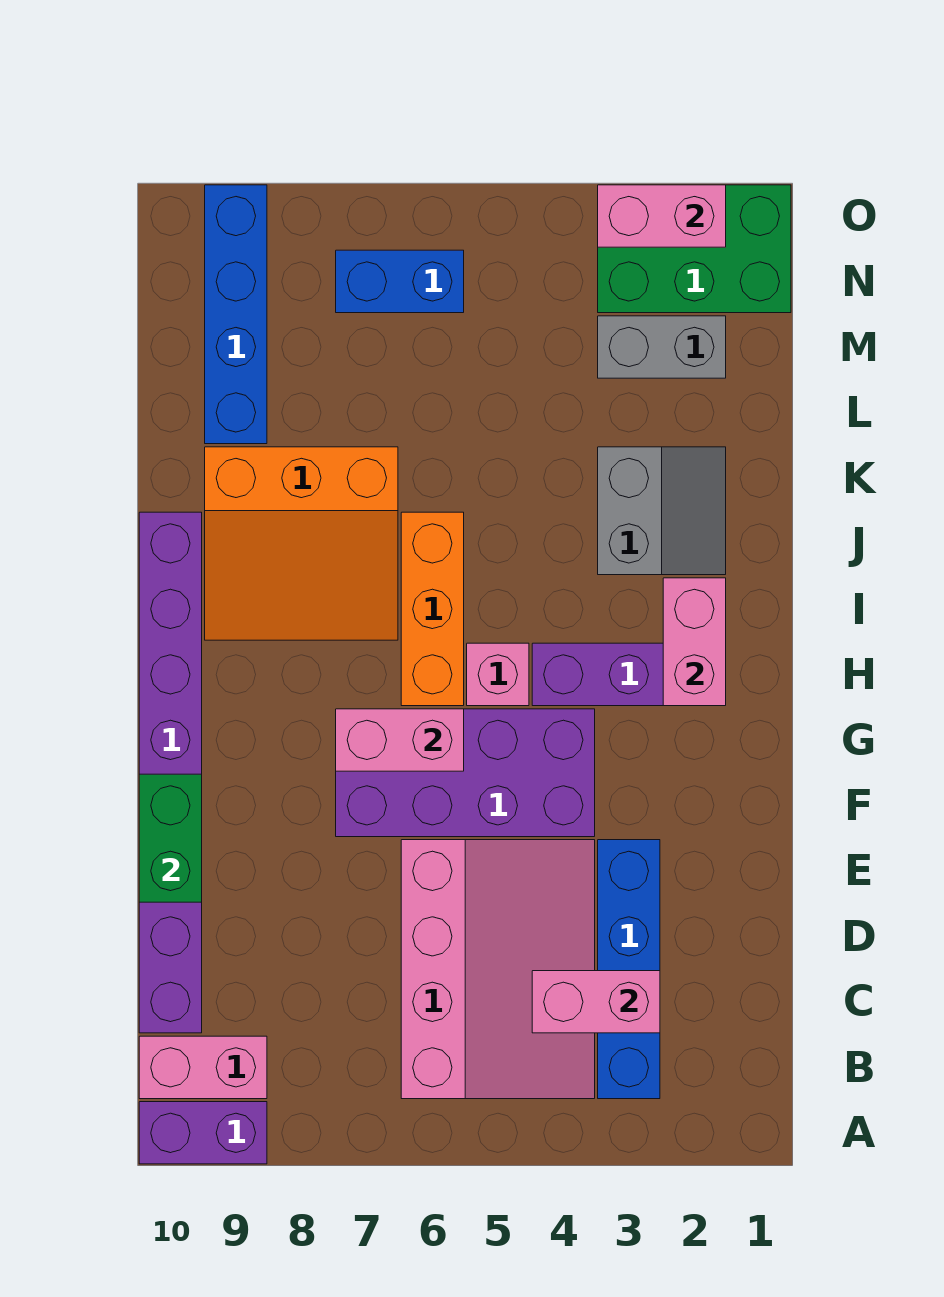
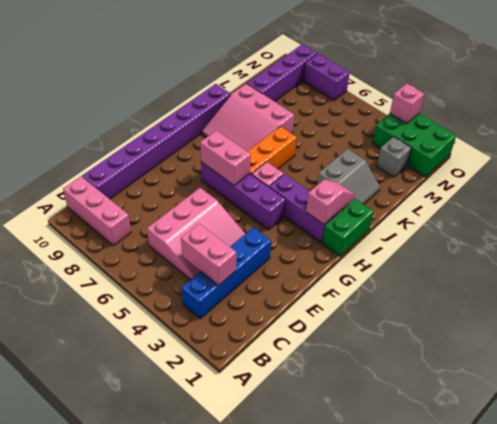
purple 1x2 brick [139,1102,267,1164] -> purple 1x2 brick moved to [303,54,350,100]
pink 3x4 slope [401,840,595,1099] -> pink 3x3 slope [147,188,245,280]
pink 1x2 brick [139,1036,267,1099] -> pink 1x3 brick [63,176,131,246]
green 1x2 brick [139,774,202,902] -> green 1x2 brick moved to [322,199,374,256]
purple 2x4 brick [336,709,595,837] -> purple 1x4 brick [201,162,286,230]
pink 1x2 brick [663,578,726,706] -> pink 1x2 slope [306,179,355,224]
orange 3x3 slope [205,447,398,640] -> pink 3x3 slope [202,84,294,151]
blue 1x4 brick [205,185,267,444] -> purple 1x4 brick [247,44,317,102]
grey 1x2 brick [598,316,726,378] -> grey 1x1 brick [377,137,411,177]
blue 1x2 brick [336,250,464,313] -> none
pink 1x2 brick [598,185,726,247] -> pink 1x1 brick [390,83,424,124]

